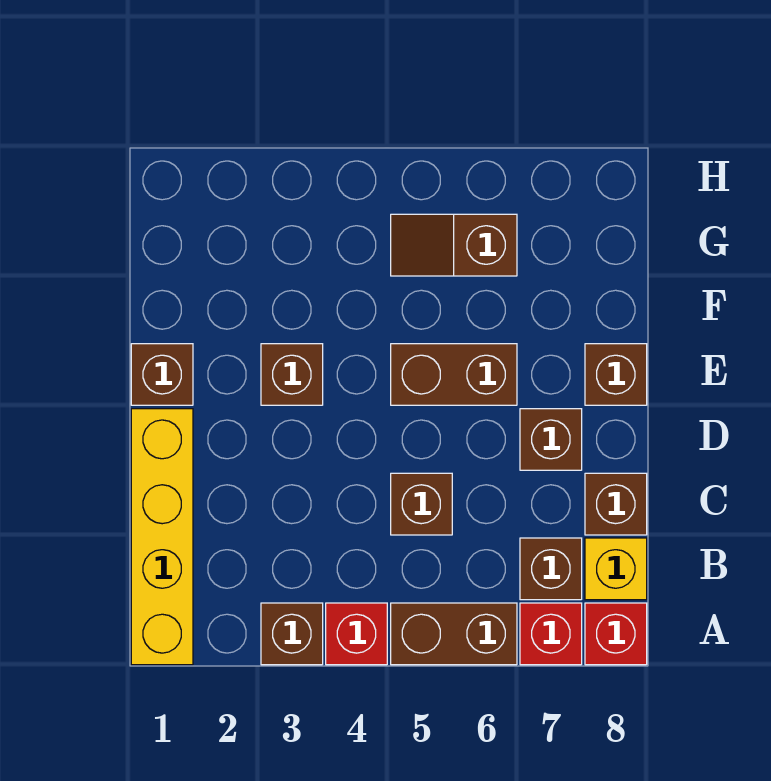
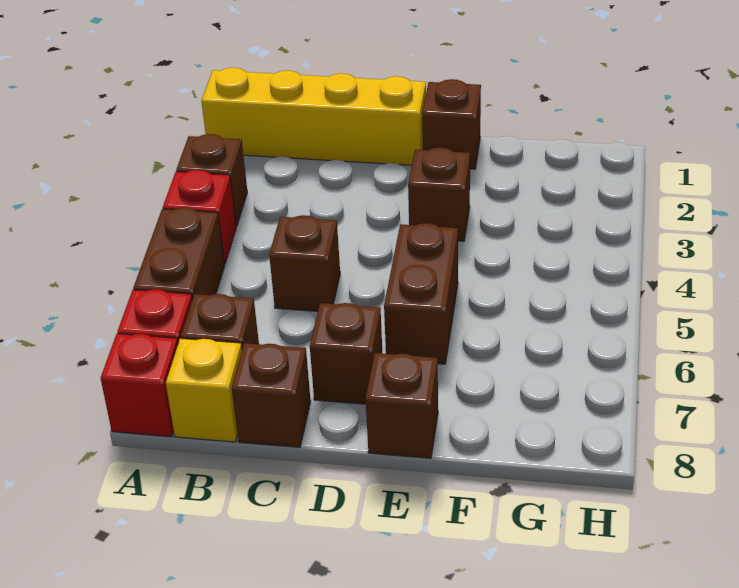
brown 1x2 slope [391,214,517,276] -> none

